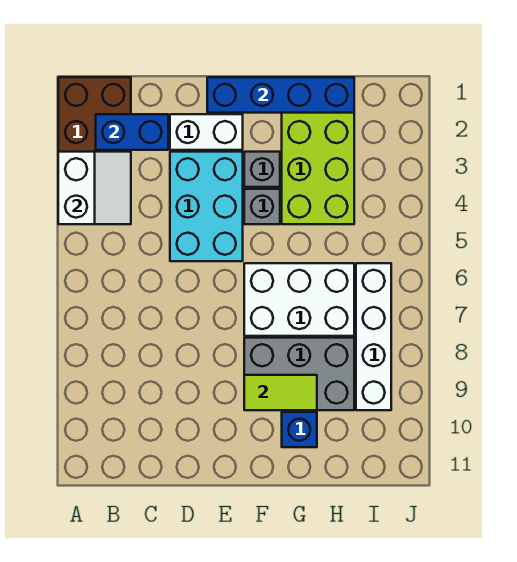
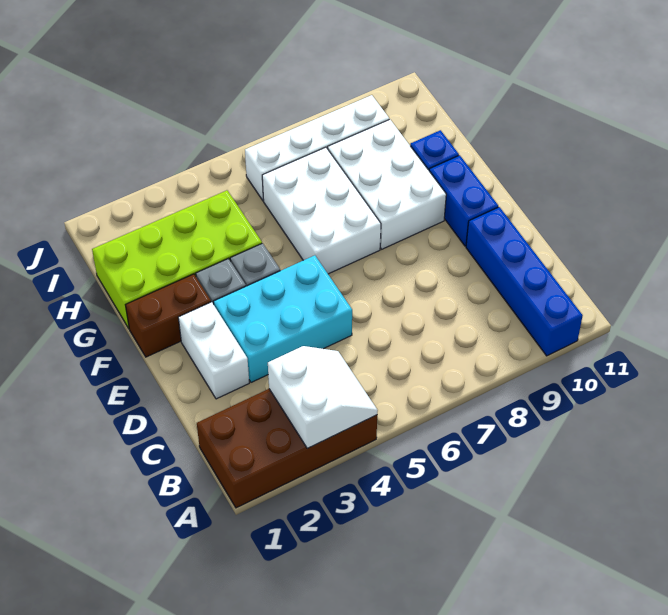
white 2x2 slope [58,152,131,224] -> white 2x2 slope turned to [268,346,378,448]
blue 1x2 brick [96,114,168,150] -> blue 1x2 brick moved to [429,155,498,246]
blue 1x4 brick [207,77,354,113] -> blue 1x4 brick moved to [466,207,583,356]
none -> brown 1x2 brick [126,274,211,357]
grey 2x3 brick [244,338,354,410] -> white 2x3 brick [328,119,446,249]
lime 1x2 tile [244,375,317,410] -> none

